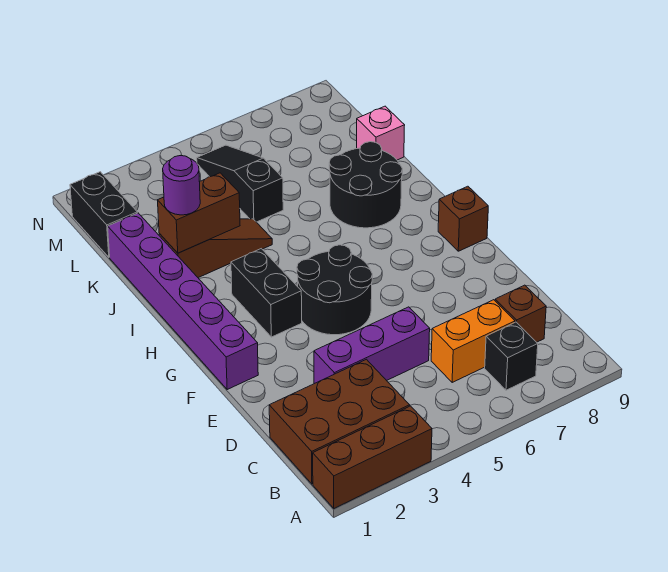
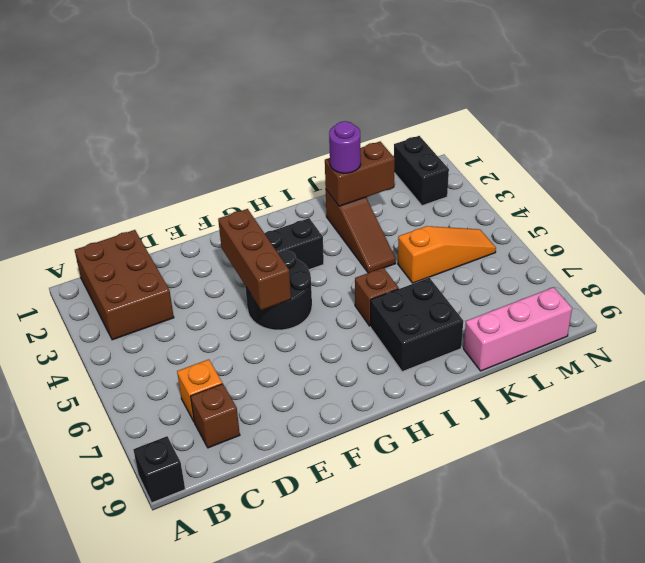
brown 1x3 brick [313,406,432,508] -> brown 1x3 brick moved to [218,209,291,310]
black 1x1 brick [485,322,538,390] -> black 1x1 brick moved to [133,436,185,503]
orange 1x2 brick [431,300,515,382] -> orange 1x1 brick [177,359,222,421]
purple 1x3 brick [314,307,430,384] -> none
purple 1x6 brick [108,213,258,389] -> none
brown 1x1 brick [438,186,488,251] -> brown 1x1 brick moved to [355,268,399,326]
black 2x2 round brick [329,142,402,228] -> black 2x2 brick [370,278,463,372]
brown 1x2 brick [158,173,240,253] -> brown 1x2 brick turned to [325,142,395,206]
black 1x3 slope [197,145,283,222] -> orange 1x3 slope [398,226,496,283]
pink 1x1 brick [357,106,405,160] -> pink 1x3 brick [464,287,572,371]
black 1x2 brick [70,172,137,257] -> black 1x2 brick turned to [394,136,449,206]

